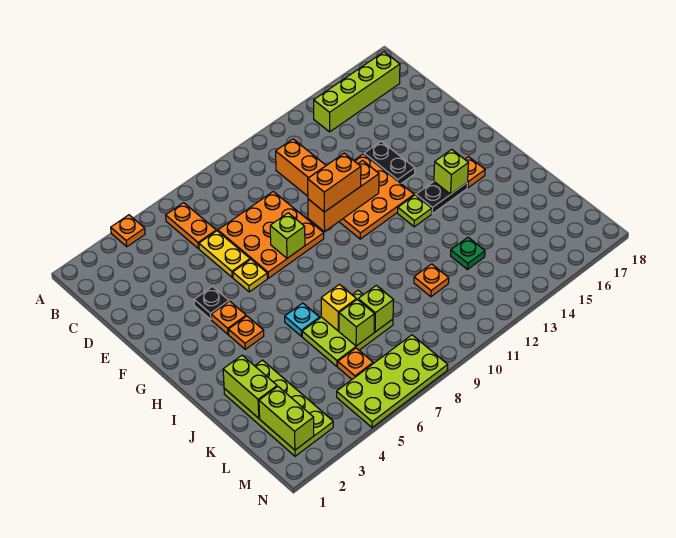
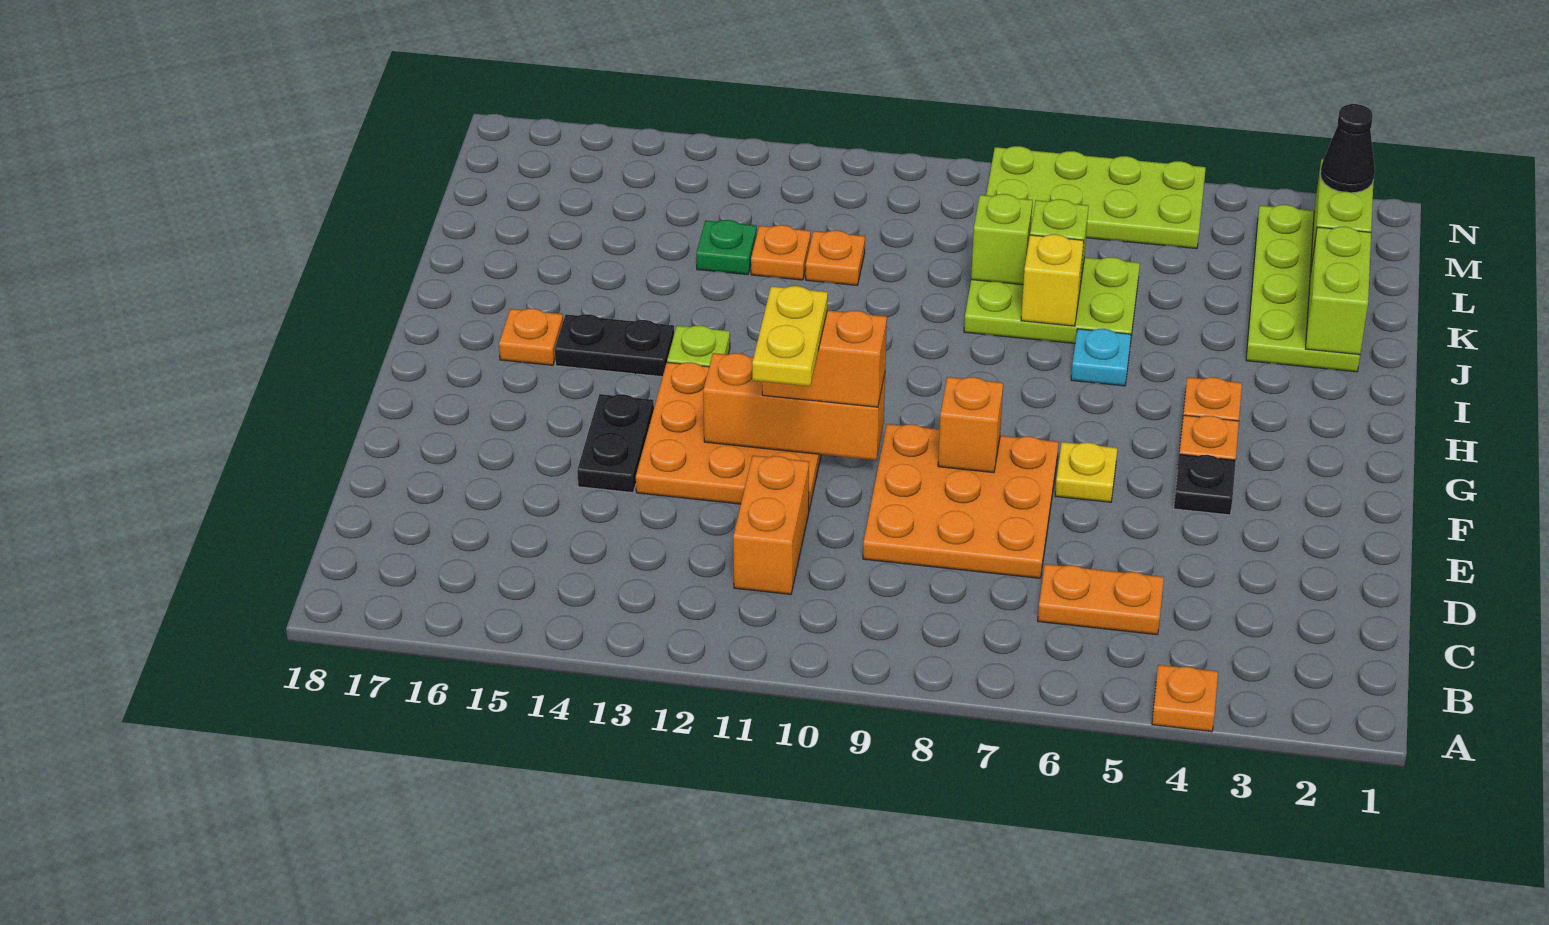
orange 1x2 plate [166,203,216,249] -> orange 1x2 plate turned to [1038,564,1164,635]
lime 1x4 brick [314,52,400,132] -> none
yellow 1x2 plate [199,231,250,277] -> yellow 1x2 plate moved to [752,286,828,386]
lime 1x1 brick [270,213,305,258] -> orange 1x1 brick [938,377,1003,473]
lime 1x1 brick [434,149,469,194] -> none
orange 1x1 plate [338,348,373,379] -> orange 1x1 plate moved to [751,225,811,280]
none -> black 1x1 cone [1320,104,1375,193]

